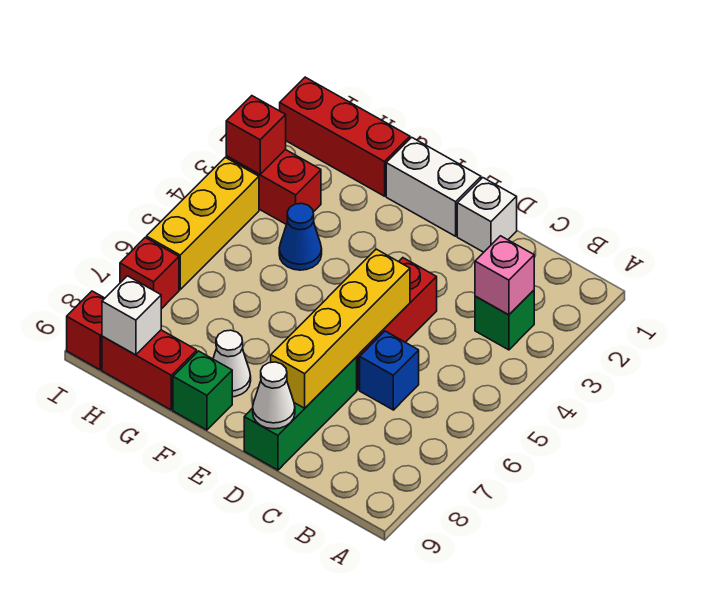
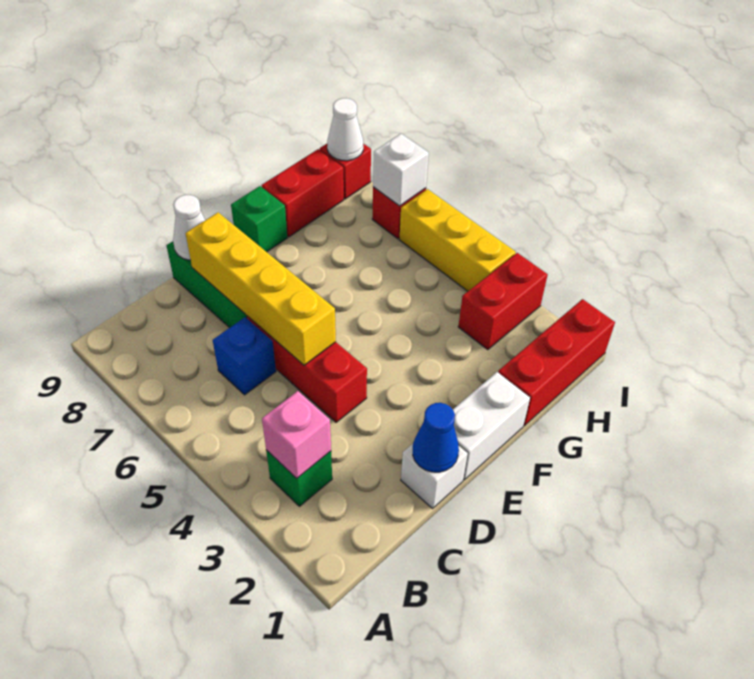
white 1x1 cone [213,330,251,397] -> white 1x1 cone moved to [327,98,363,161]
blue 1x1 cone [279,203,322,270] -> blue 1x1 cone moved to [413,403,459,472]
white 1x1 brick [102,276,161,355] -> white 1x1 brick moved to [373,134,429,206]
red 1x1 brick [226,96,286,174] -> none

